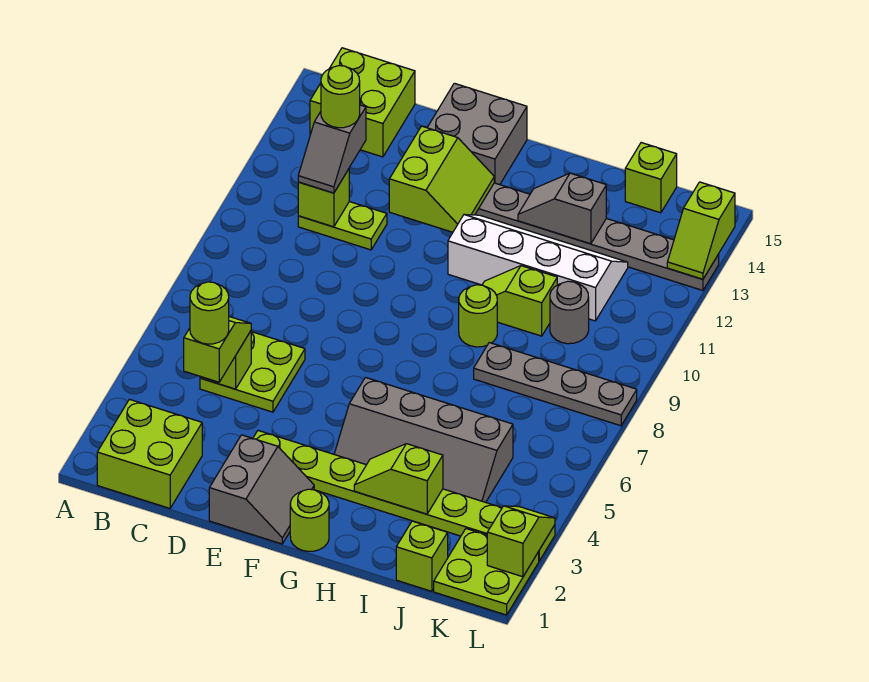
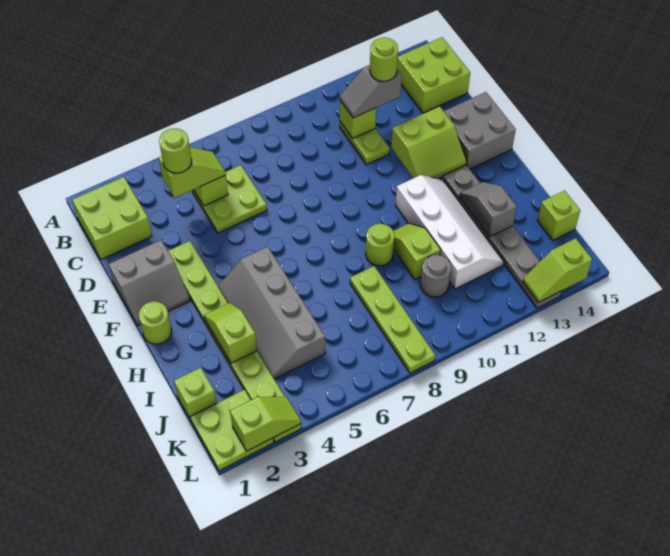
grey 1x4 plate [474,343,637,426] -> lime 1x4 plate [350,266,435,373]

